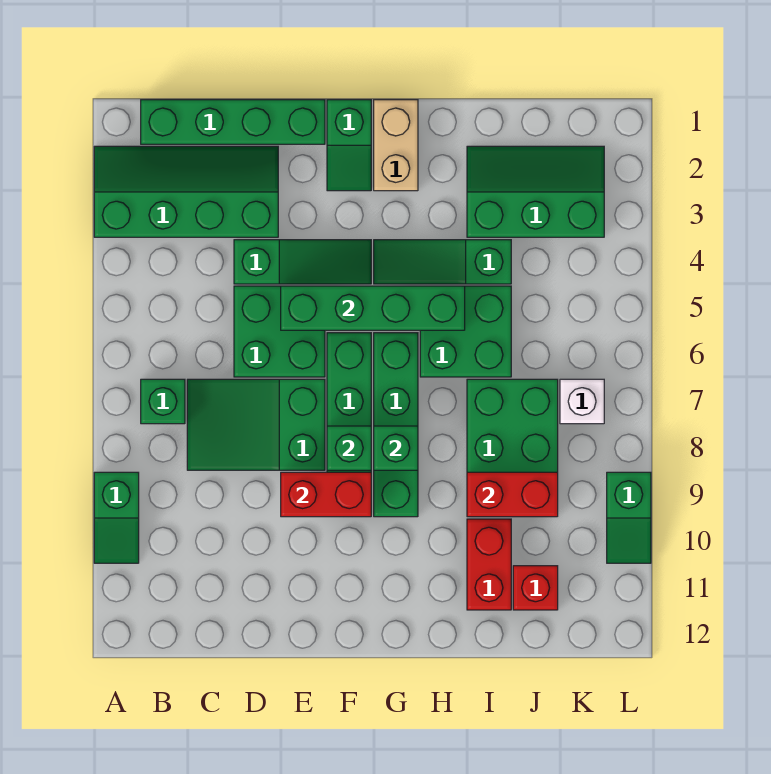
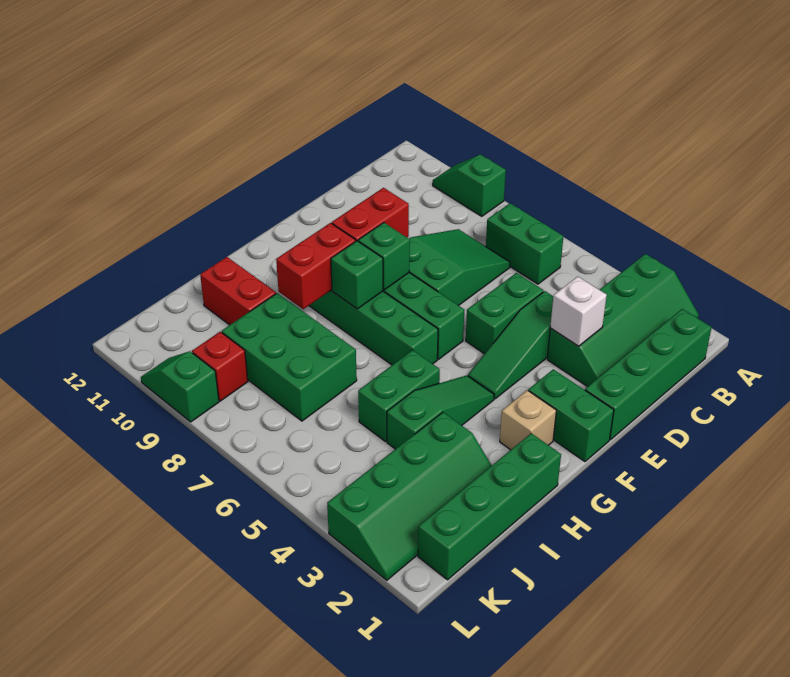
green 1x1 brick [141,379,185,424] -> green 1x2 brick [486,203,563,284]
green 2x2 brick [234,286,325,377] -> green 1x2 brick [466,273,543,354]
green 1x4 brick [281,286,465,330] -> green 1x4 brick moved to [418,433,561,580]
green 1x2 slope [327,100,371,191] -> green 1x2 brick [528,369,614,462]
tan 1x2 brick [374,100,418,191] -> tan 1x1 brick [500,390,556,450]
green 2x2 brick [420,286,511,377] -> green 1x2 brick [358,350,440,442]
green 2x3 slope [467,146,604,237] -> green 2x4 slope [327,412,492,580]
red 1x2 brick [467,472,558,517] -> red 1x2 brick moved to [276,223,356,309]
red 1x1 brick [513,566,558,610] -> red 1x1 brick moved to [192,332,248,401]
white 1x1 brick [560,379,604,424] -> white 1x1 brick moved to [550,276,607,346]

